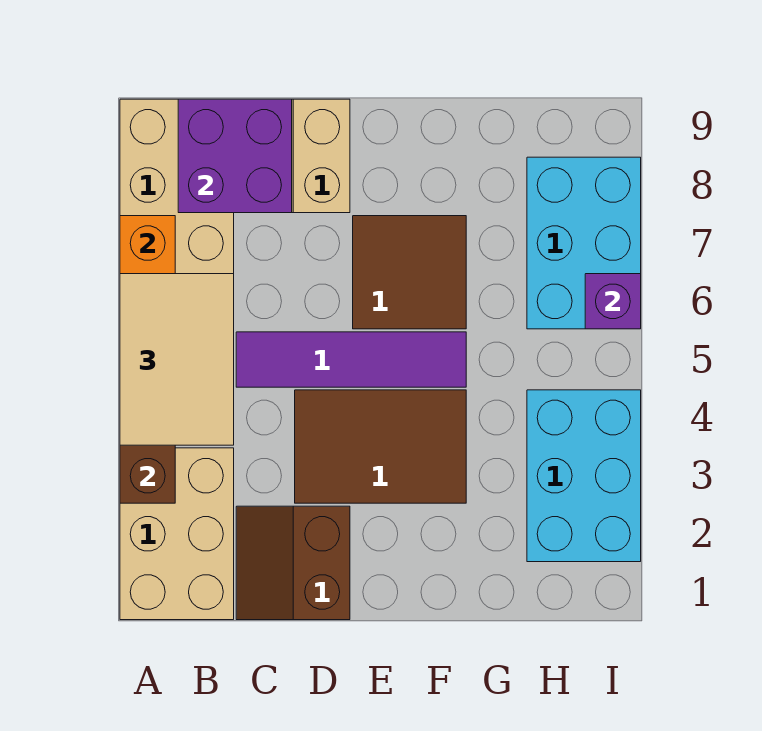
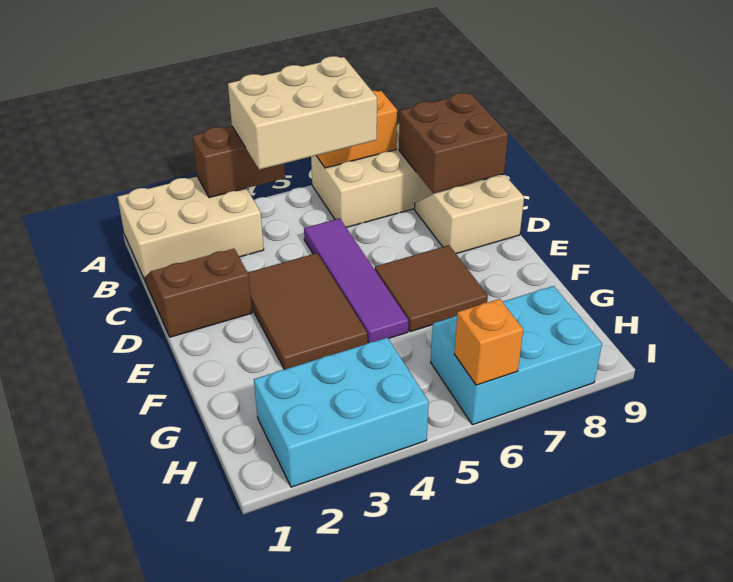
tan 2x3 tile [120,274,234,445] -> tan 2x3 brick [228,56,377,170]
purple 2x2 brick [178,99,292,213] -> brown 2x2 brick [399,93,508,193]
purple 1x1 brick [585,274,641,329] -> orange 1x1 brick [454,299,523,385]

